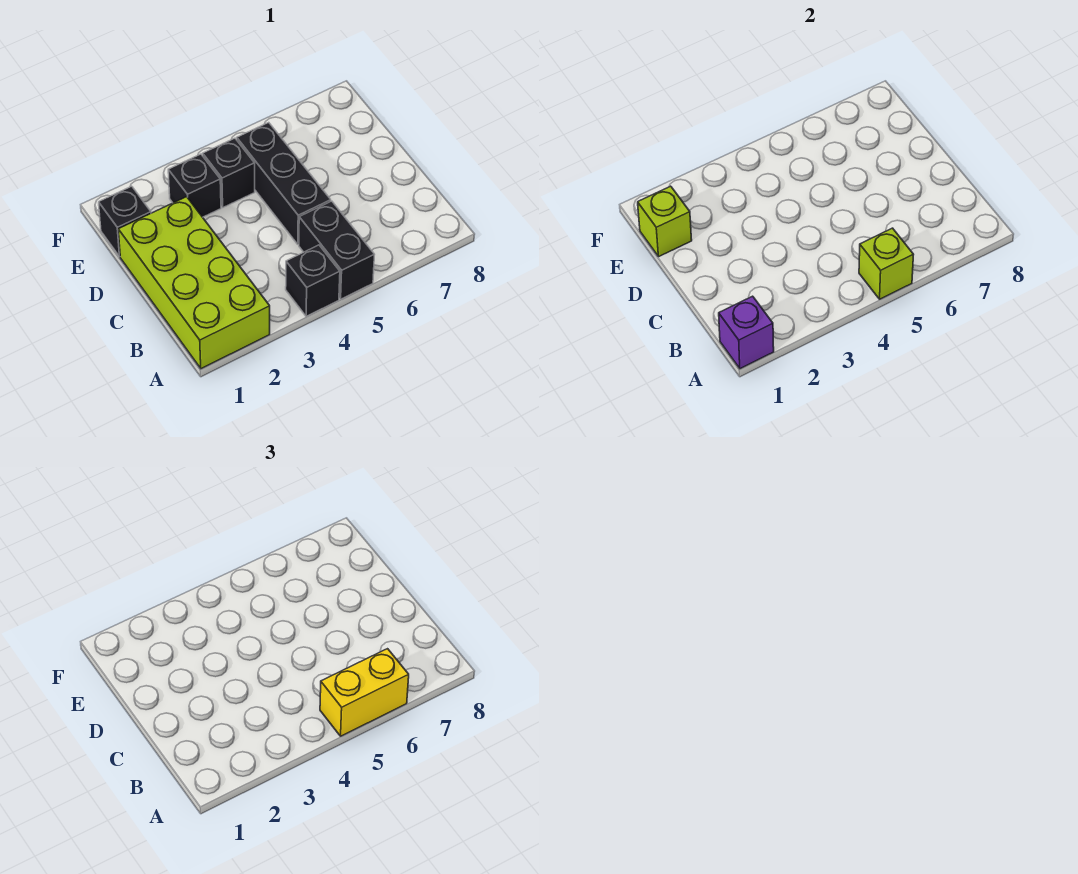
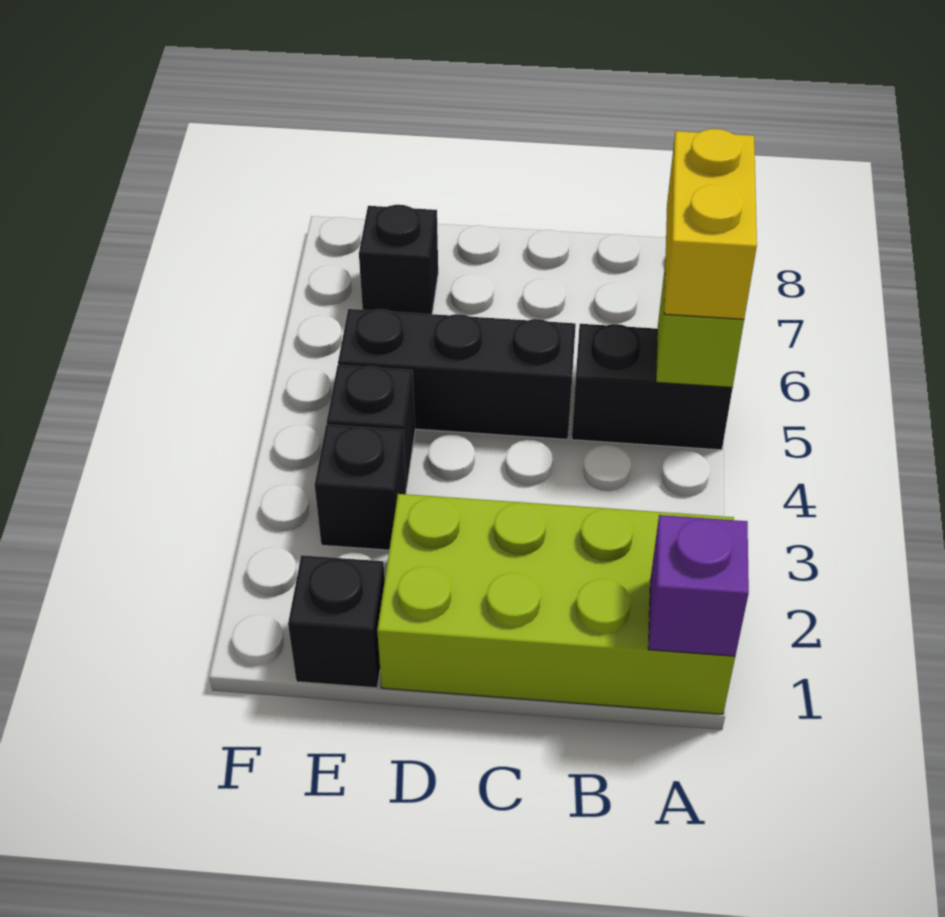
black 1x1 brick [286,245,340,316] -> black 1x1 brick moved to [359,205,438,314]
lime 1x1 brick [638,186,692,256] -> none

